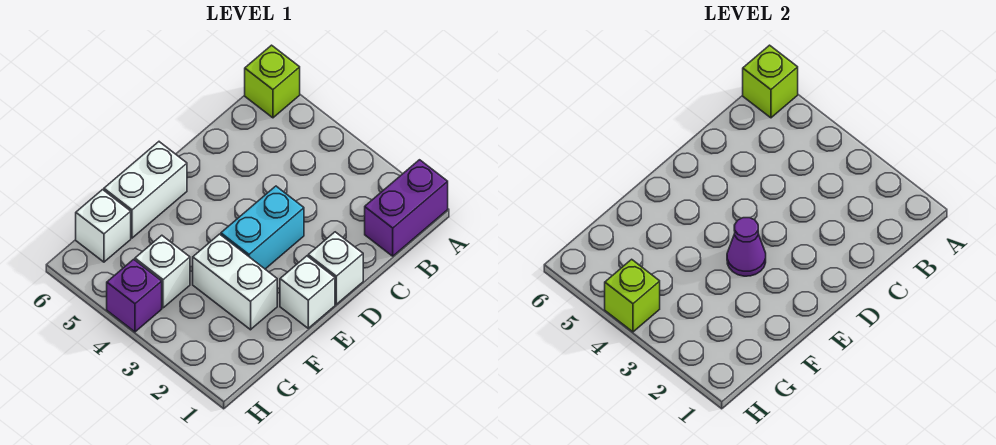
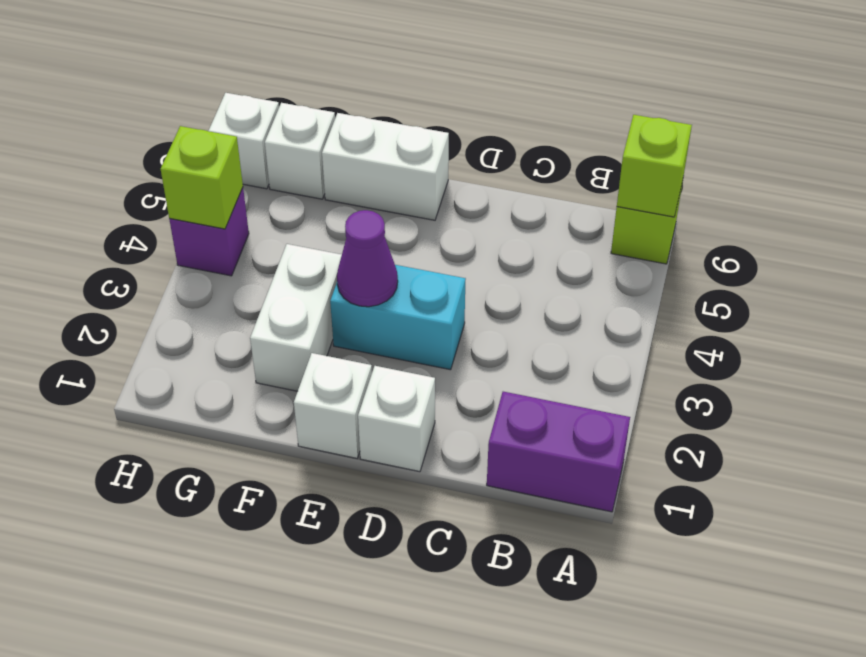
white 1x1 brick [135,235,190,308] -> white 1x1 brick moved to [209,93,279,189]

